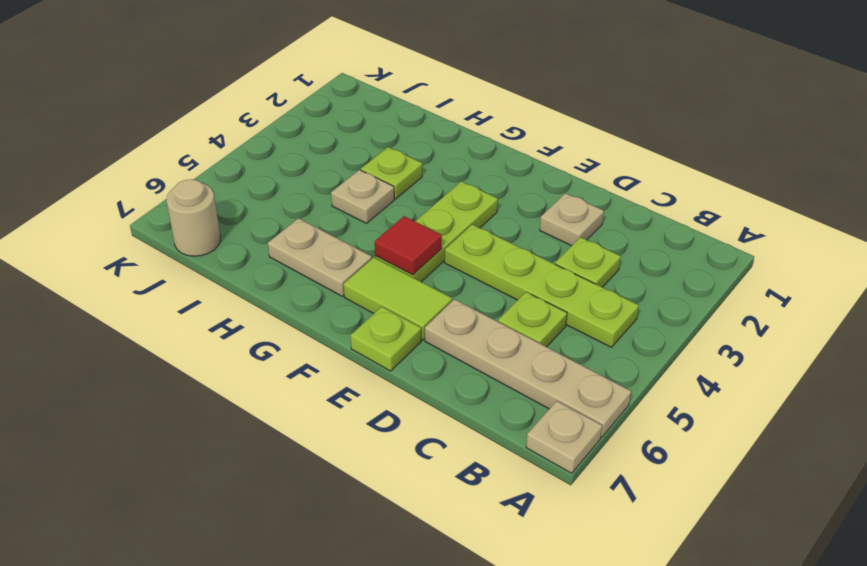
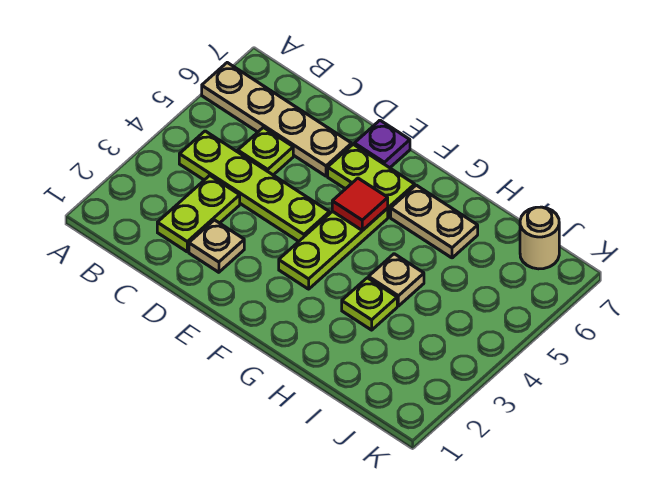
tan 1x1 plate [526,401,602,473] -> none
lime 1x1 plate [555,237,621,287] -> lime 1x2 plate [157,176,240,252]
lime 1x2 tile [344,257,452,340] -> lime 1x2 plate [328,144,415,217]
lime 1x1 plate [350,307,421,371] -> purple 1x1 plate [354,120,410,168]

